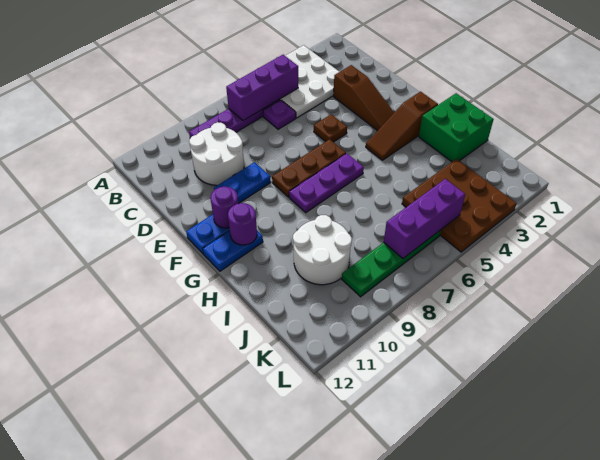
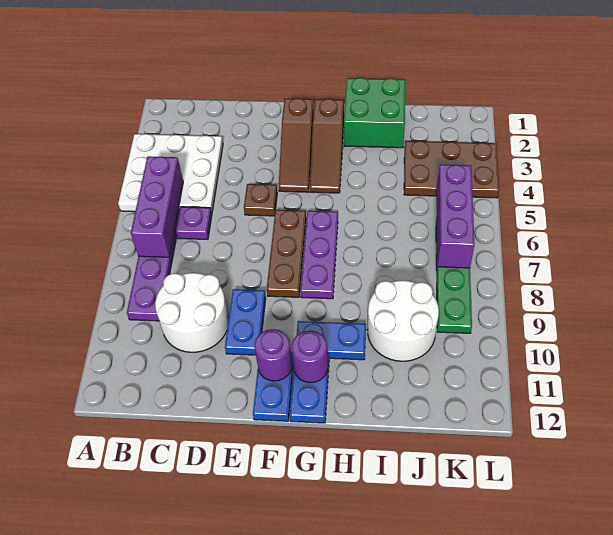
brown 1x3 slope [333,65,394,131] -> brown 1x3 slope turned to [279,98,314,192]
none -> blue 1x2 plate [297,321,366,360]
brown 3x3 plate [402,159,517,252] -> brown 2x3 plate [404,141,499,198]

